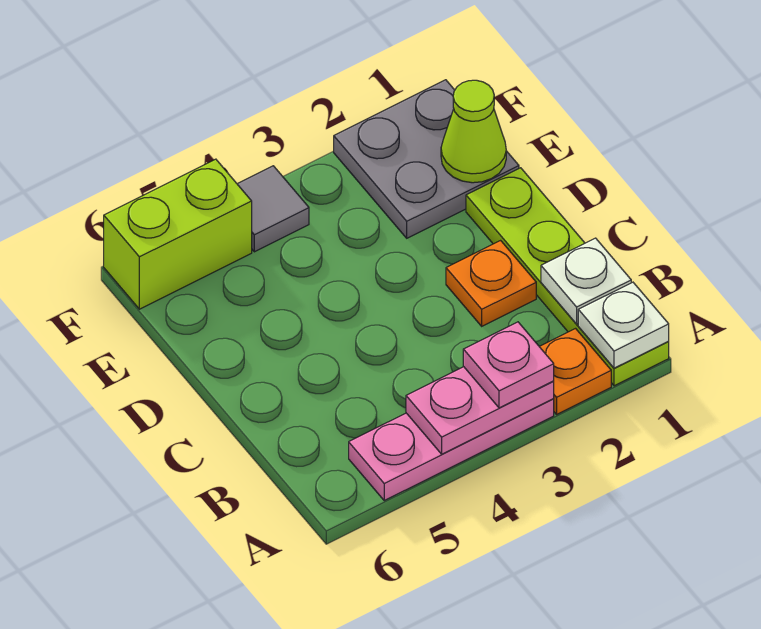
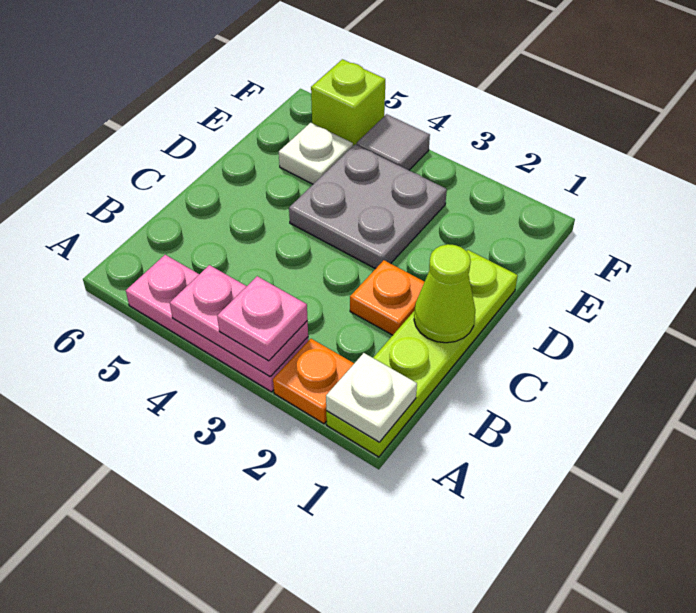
white 1x1 plate [541,238,631,324] -> white 1x1 plate moved to [279,123,353,184]
grey 2x2 plate [334,80,519,238] -> grey 2x2 plate moved to [289,144,447,269]
lime 1x1 cone [441,80,506,183] -> lime 1x1 cone moved to [414,244,475,343]
lime 1x2 brick [104,159,252,309] -> lime 1x1 brick [311,59,385,146]

